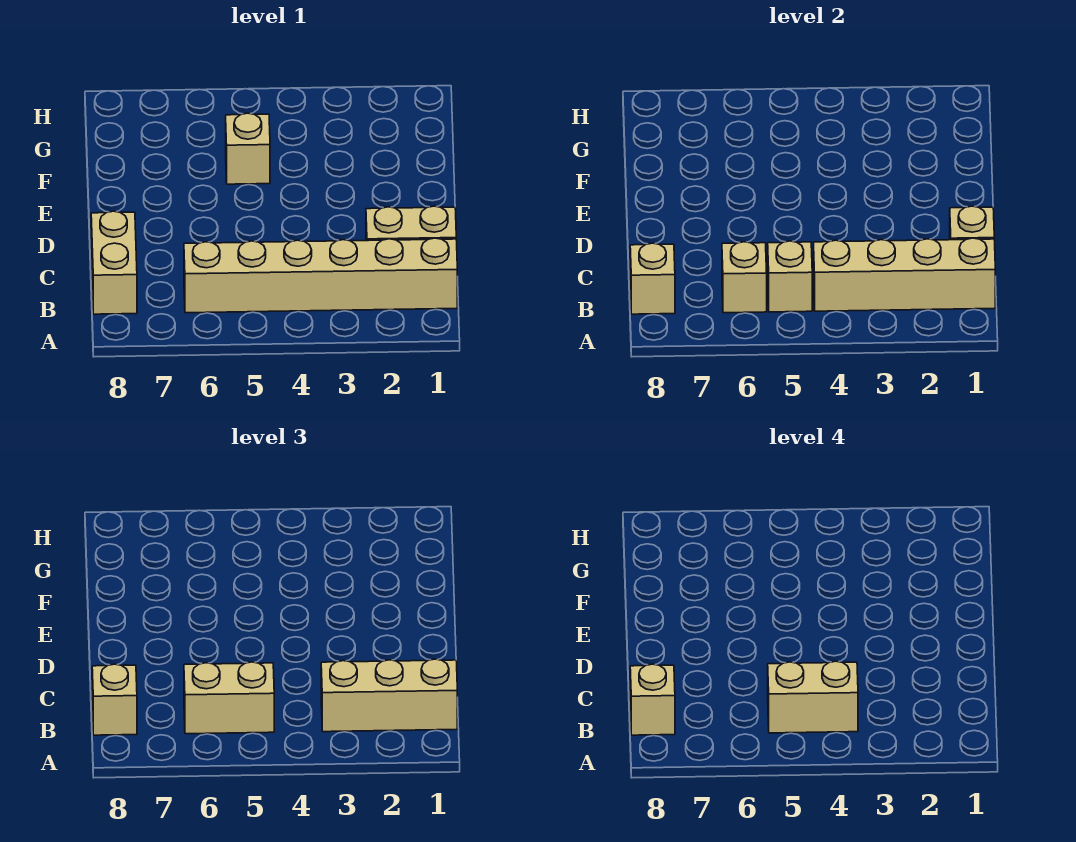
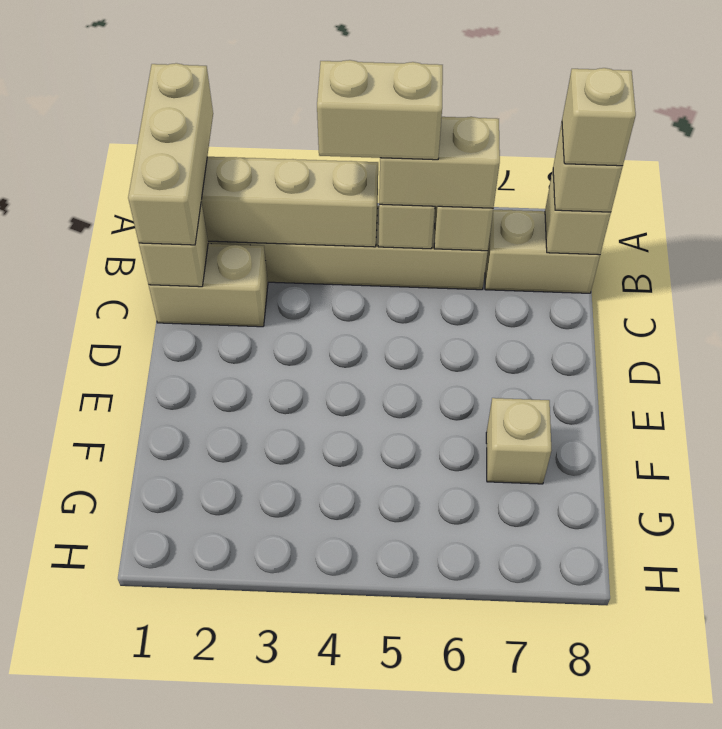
tan 1x3 brick [321,659,457,732] -> tan 1x3 brick turned to [128,63,213,245]
tan 1x2 brick [91,211,137,314] -> tan 1x2 brick turned to [485,210,600,293]
tan 1x1 brick [226,113,270,184] -> tan 1x1 brick moved to [486,398,551,484]

